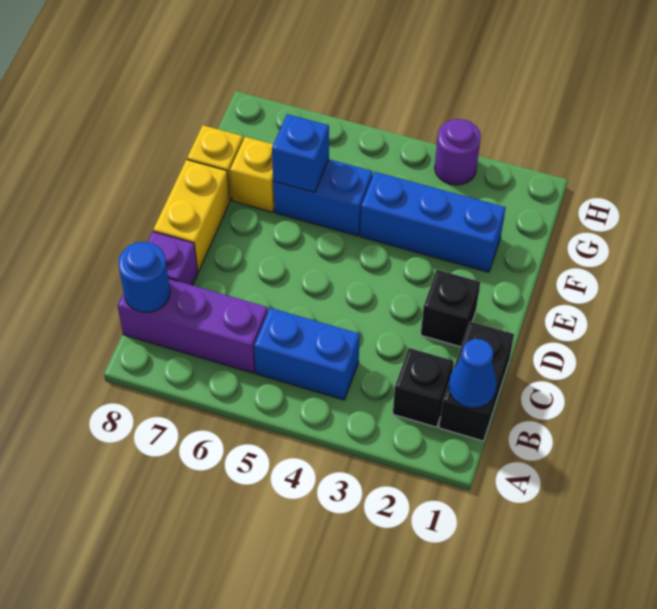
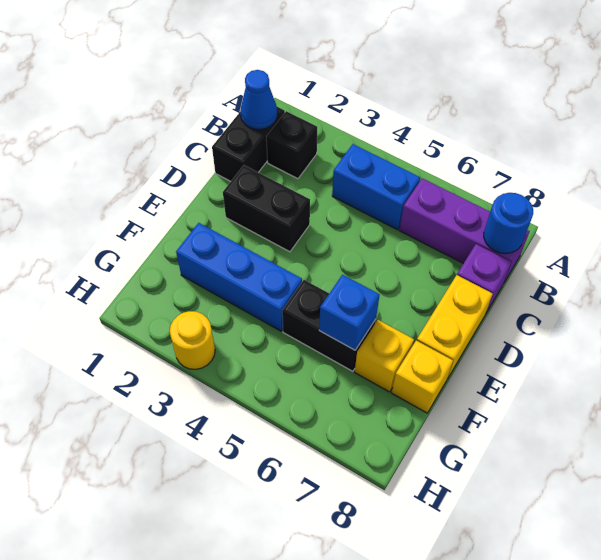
black 1x1 brick [421,270,480,347] -> black 1x2 brick [223,165,310,252]
blue 1x2 brick [273,159,372,236] -> black 1x2 brick [282,280,376,371]
purple 1x1 round brick [435,119,481,185] -> yellow 1x1 round brick [170,311,215,369]

